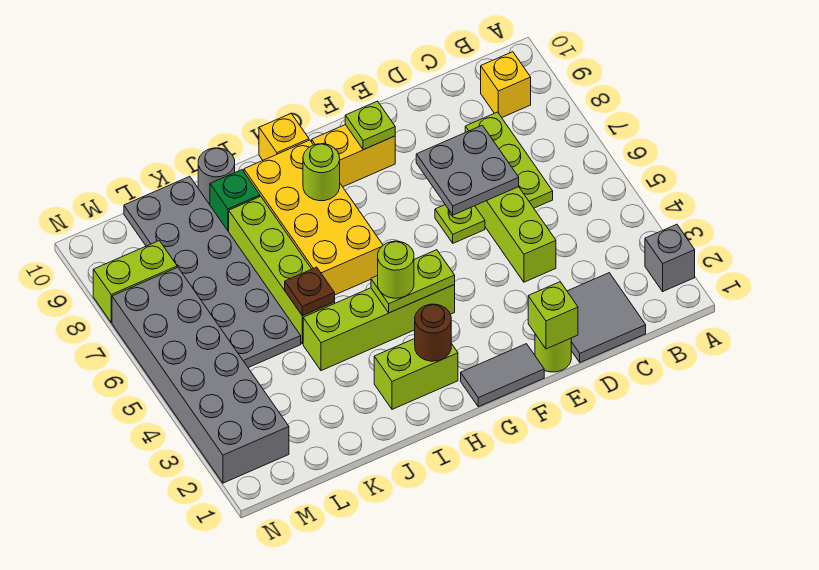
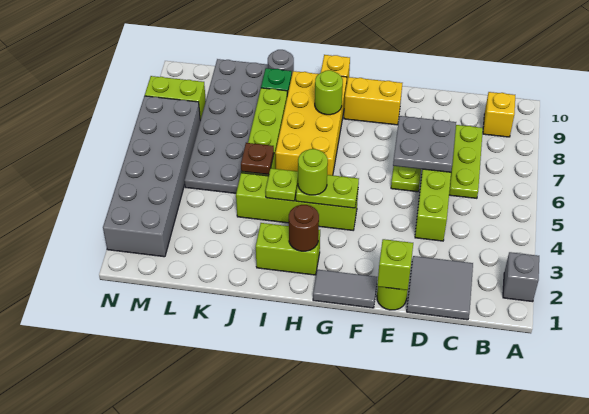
lime 1x1 plate [345,101,395,150] -> lime 1x1 plate moved to [266,168,298,201]

